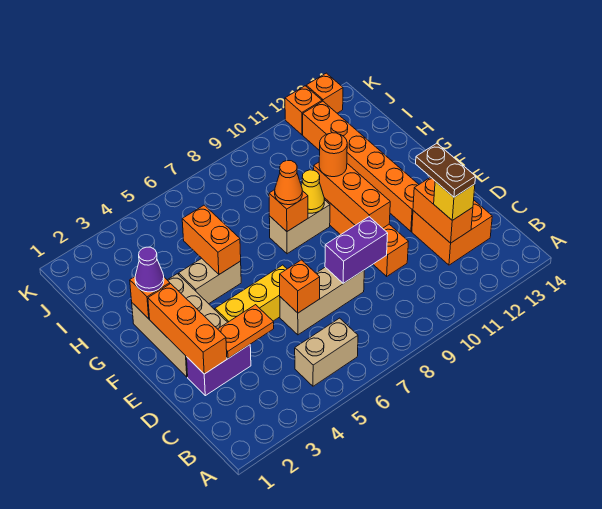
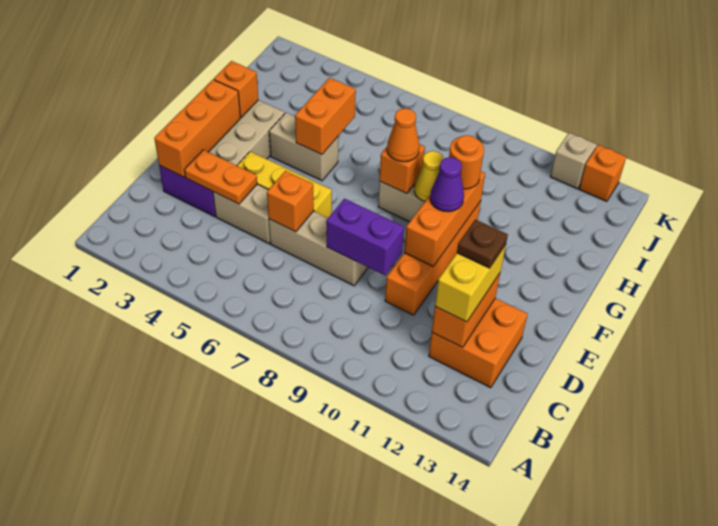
tan 1x2 brick [295,318,358,386] -> tan 1x2 brick moved to [213,184,270,243]
yellow 1x1 brick [434,182,475,220] -> yellow 1x2 brick [435,245,506,322]
brown 1x2 plate [416,143,476,197] -> brown 1x1 plate [457,220,508,268]
orange 1x6 brick [303,101,419,231] -> none
purple 1x1 cone [135,247,164,292] -> purple 1x1 cone moved to [430,157,464,212]
orange 1x1 brick [285,86,322,135] -> tan 1x1 brick [550,133,597,189]

